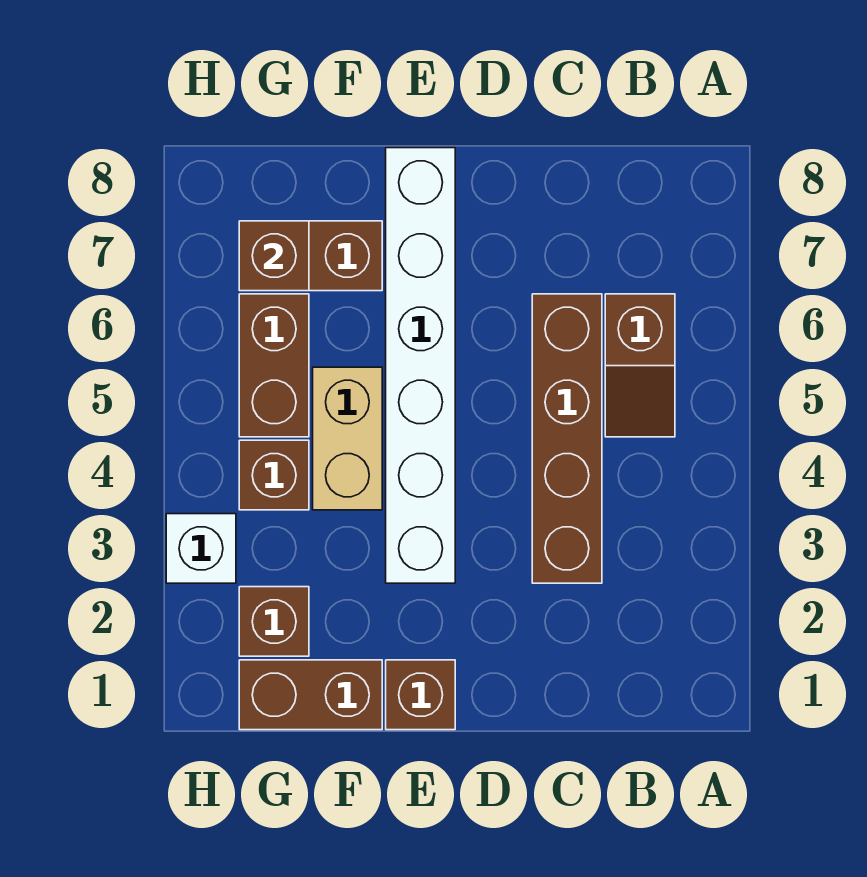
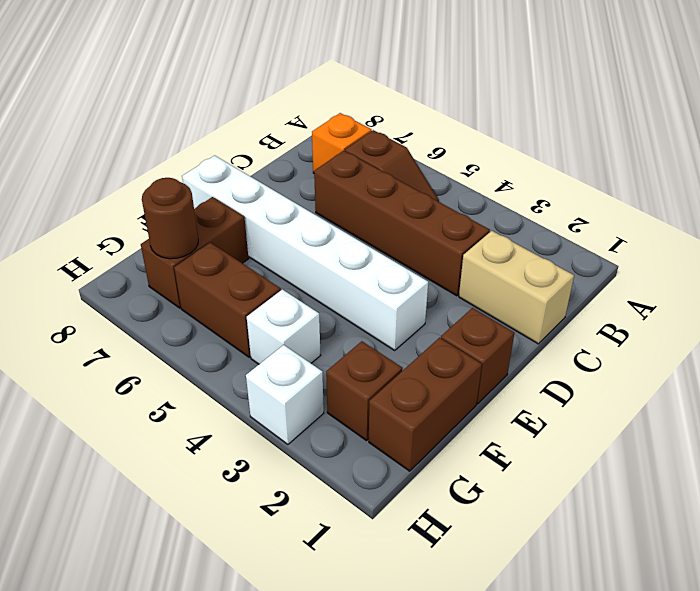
none -> orange 1x1 brick [312,113,372,173]
tan 1x2 brick [313,367,382,510] -> tan 1x2 brick moved to [459,231,574,344]
brown 1x1 brick [239,440,309,510] -> white 1x1 brick [247,289,321,364]
brown 1x1 brick [239,221,309,291] -> brown 1x1 round brick [142,178,198,259]

